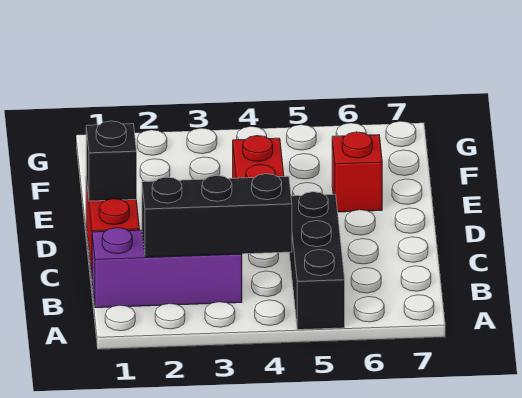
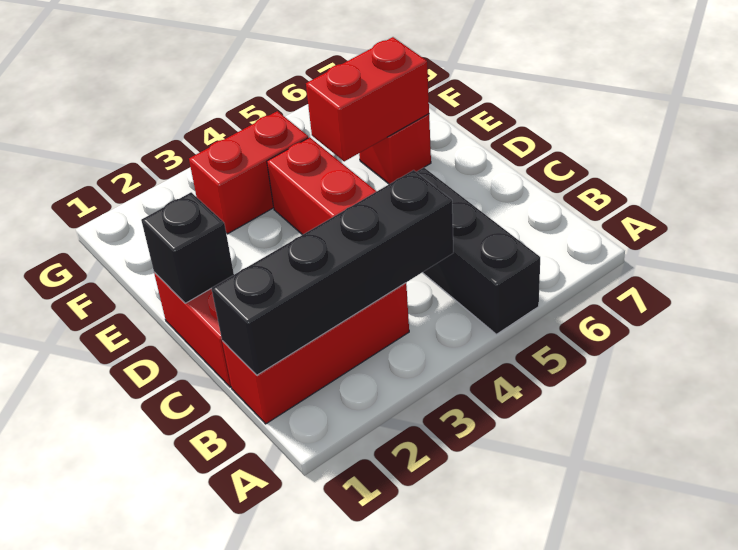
purple 1x3 brick [92,228,242,308] -> red 1x3 brick [222,283,409,424]
black 1x3 brick [142,174,292,257] -> black 1x4 brick [211,170,453,375]
none -> red 1x2 brick [306,37,429,161]
none -> red 1x2 brick [189,111,308,234]

